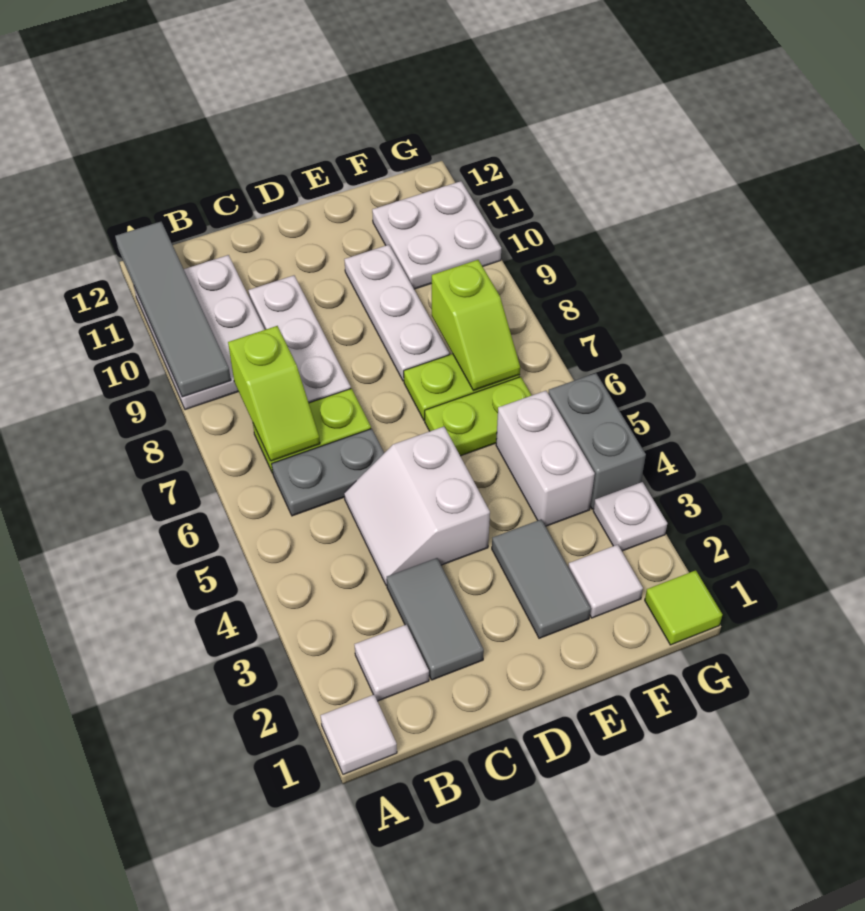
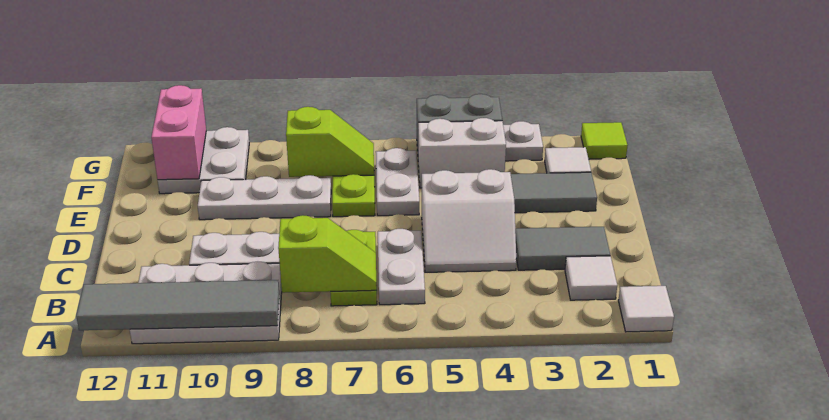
grey 1x2 plate [272,429,384,516] -> white 1x2 plate [378,229,425,305]
lime 1x2 plate [425,377,532,456] -> white 1x2 plate [376,148,419,216]
none -> pink 1x2 brick [151,85,206,180]

